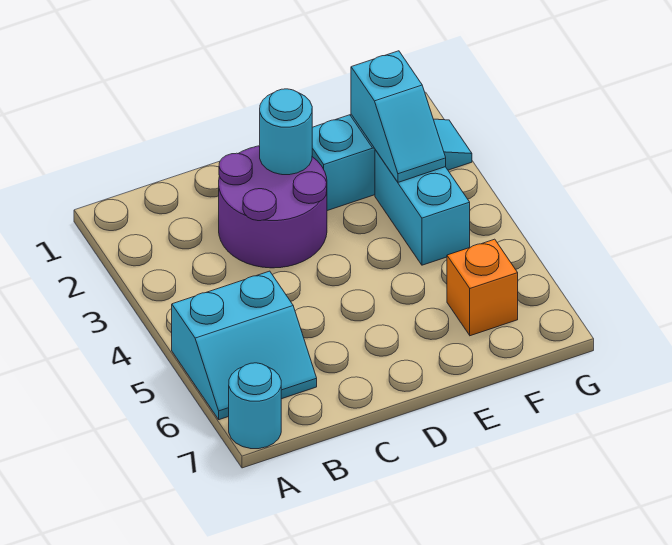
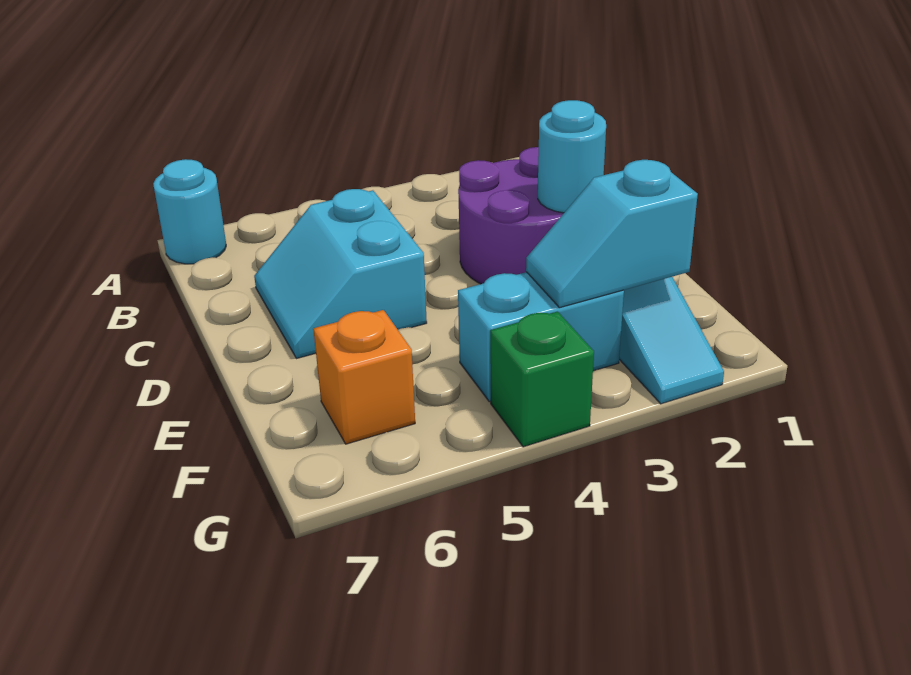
cyan 2x2 slope [172,271,317,420] -> cyan 2x2 slope moved to [254,189,427,359]
none -> green 1x1 brick [490,312,594,447]

